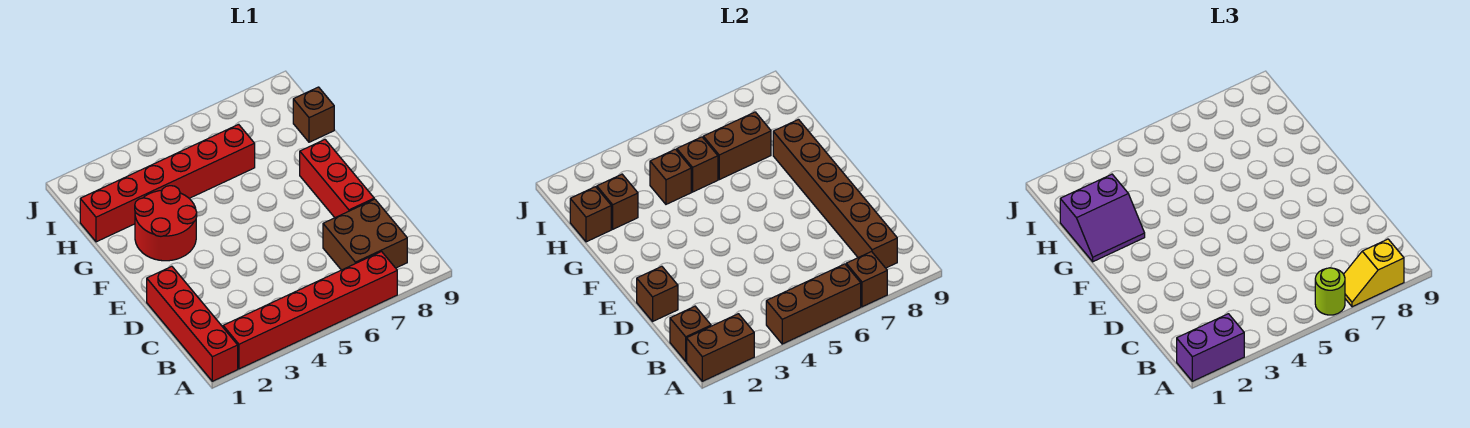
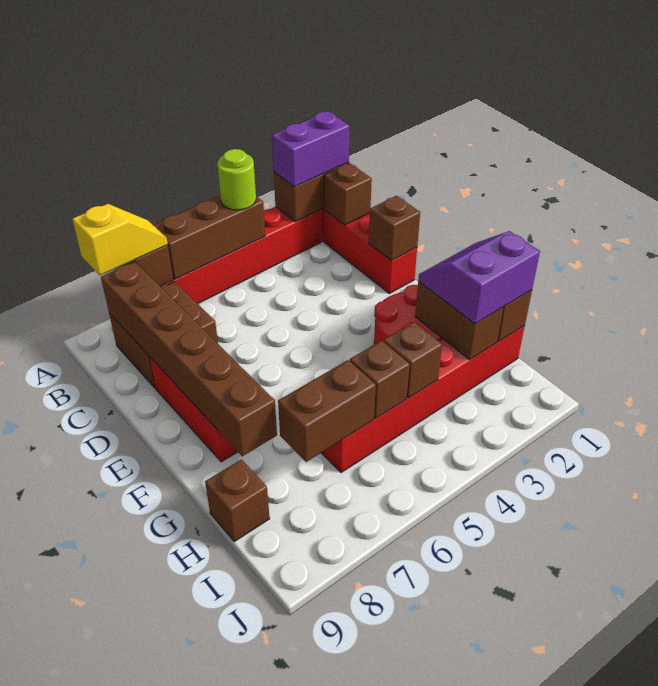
lime 1x1 round brick [1315,268,1345,315] -> lime 1x1 round brick moved to [217,149,256,210]
brown 1x1 brick [597,174,638,229] -> brown 1x2 brick [415,282,503,360]

